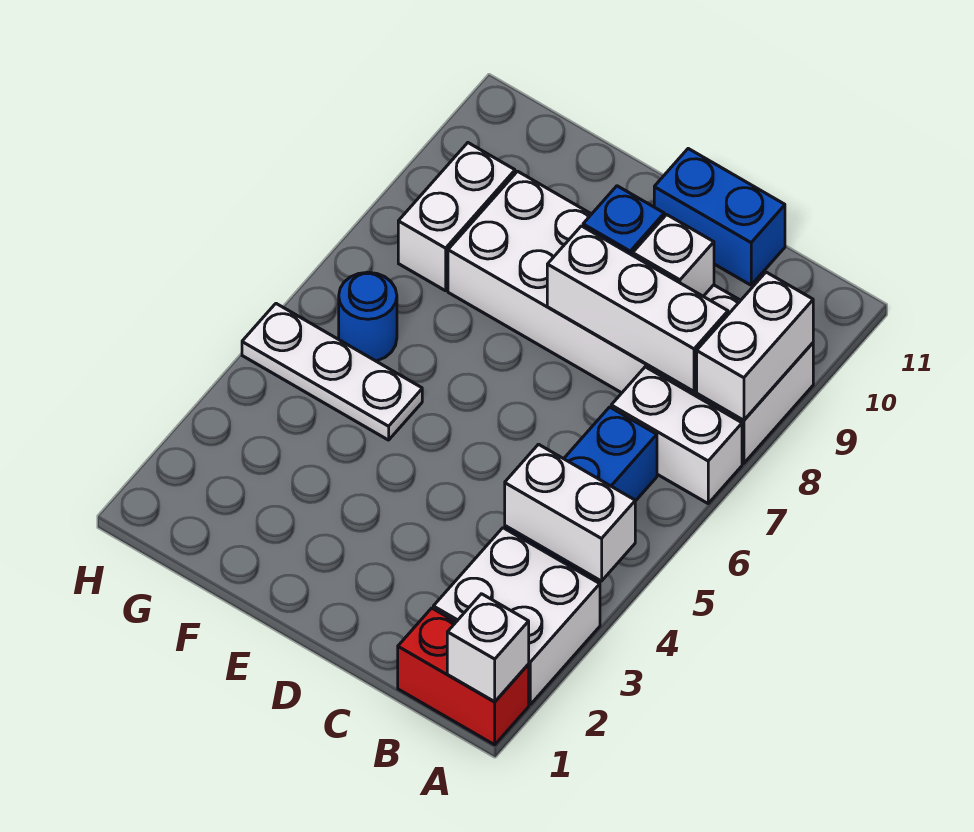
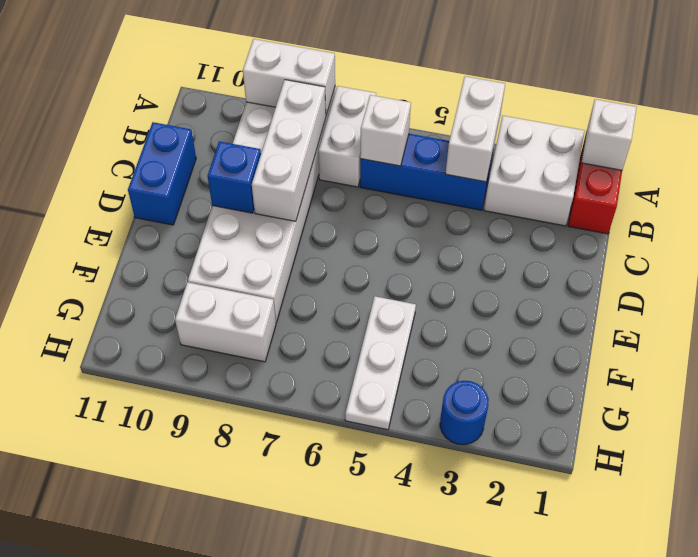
white 1x1 brick [633,215,714,296] -> white 1x1 brick moved to [360,95,411,166]
blue 1x1 round brick [339,272,397,361] -> blue 1x1 round brick moved to [440,381,489,445]

